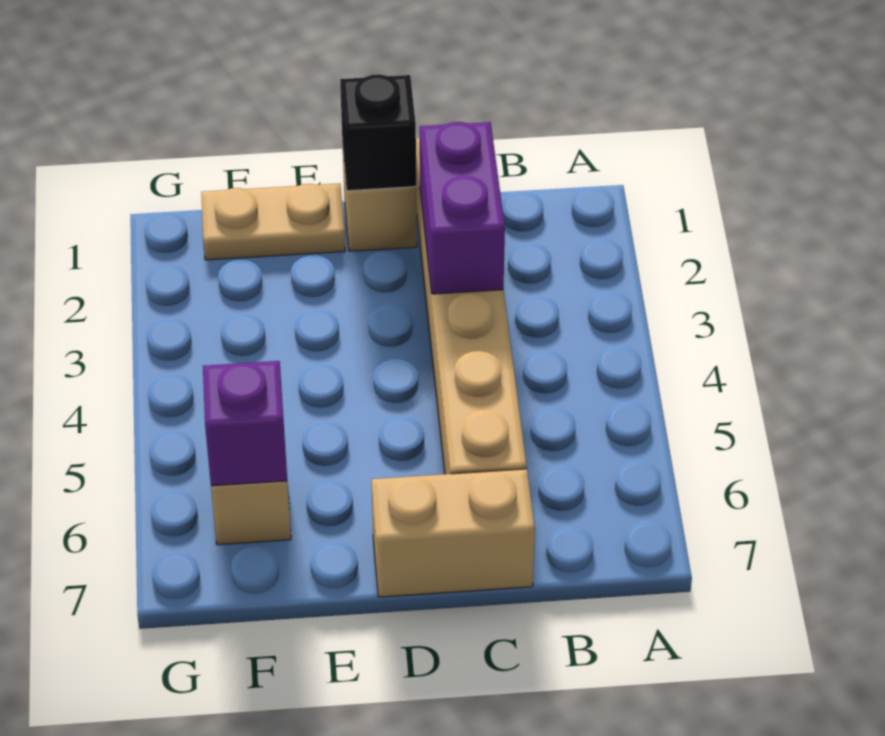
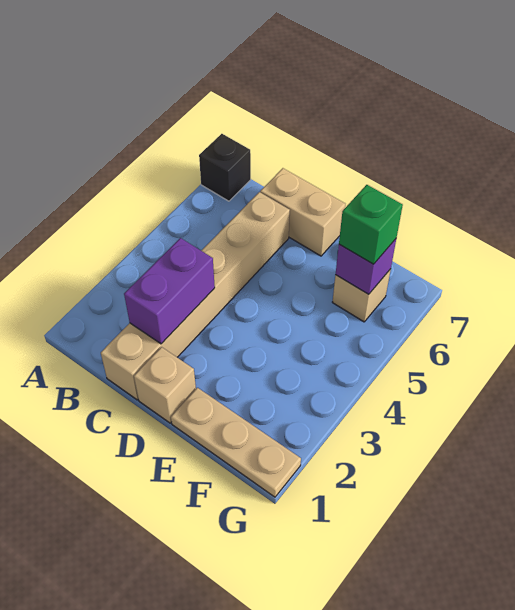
black 1x1 brick [340,74,416,191] -> black 1x1 brick moved to [199,134,251,201]
tan 1x2 plate [201,183,345,260] -> tan 1x3 plate [171,388,301,497]
none -> green 1x1 brick [339,185,403,264]

